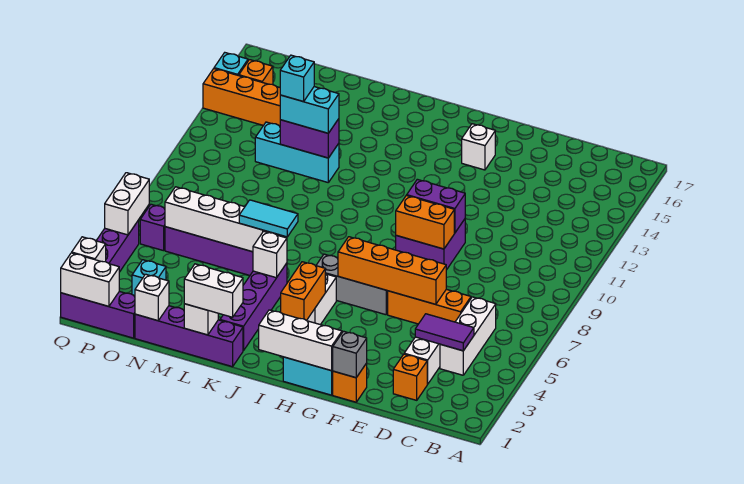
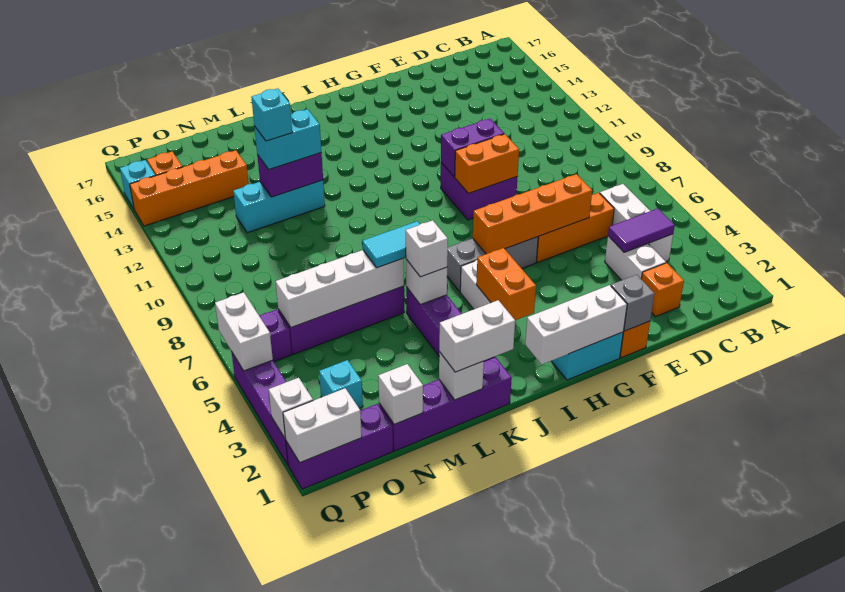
white 1x1 brick [462,124,495,170] -> white 1x1 brick moved to [406,220,448,277]

